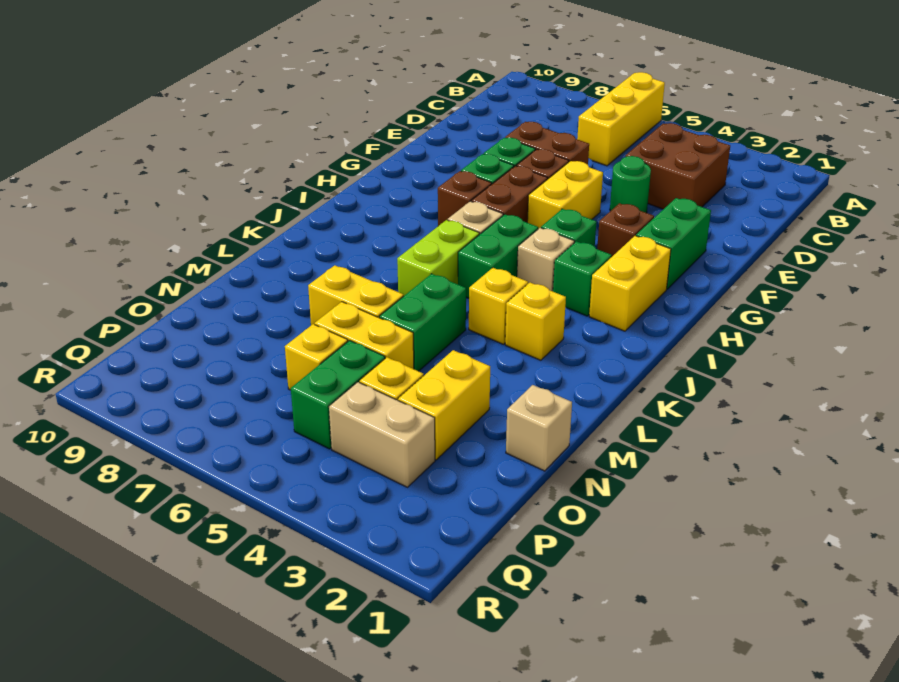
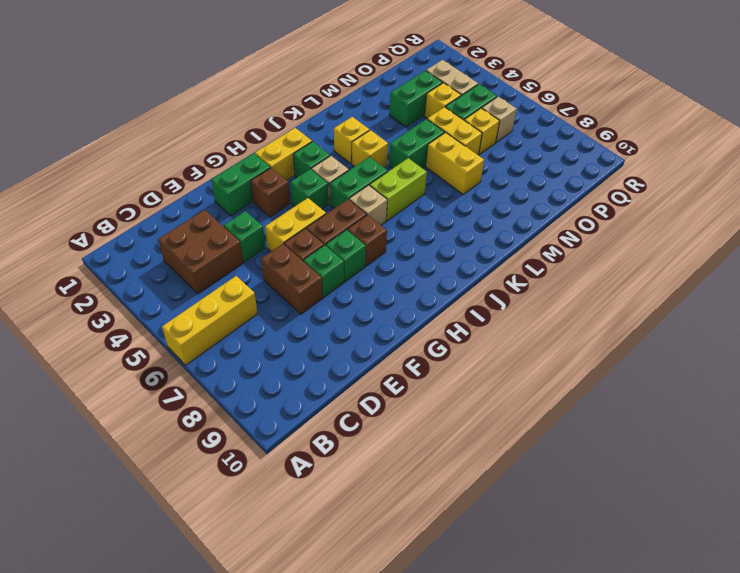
green 1x1 round brick [610,156,651,213] -> green 1x1 brick [224,211,265,262]
tan 1x1 brick [506,385,572,471] -> tan 1x1 brick moved to [482,97,517,142]
yellow 1x2 brick [398,350,490,460] -> green 1x2 brick [389,71,443,127]

